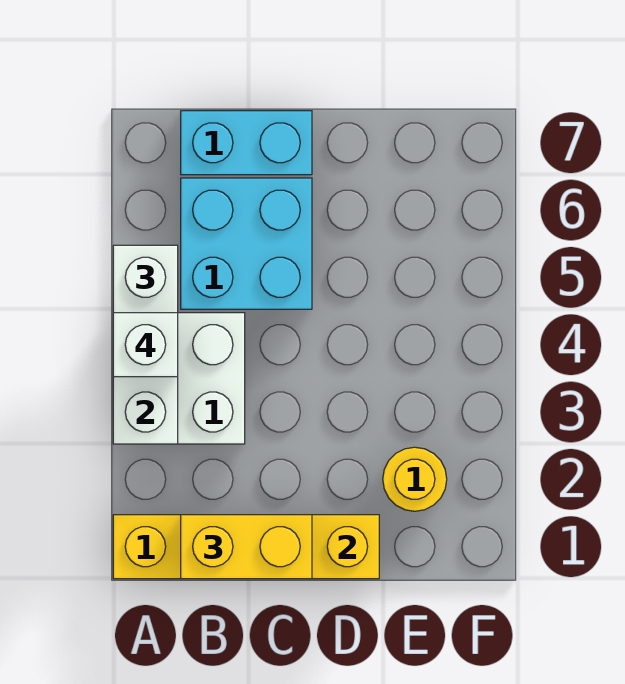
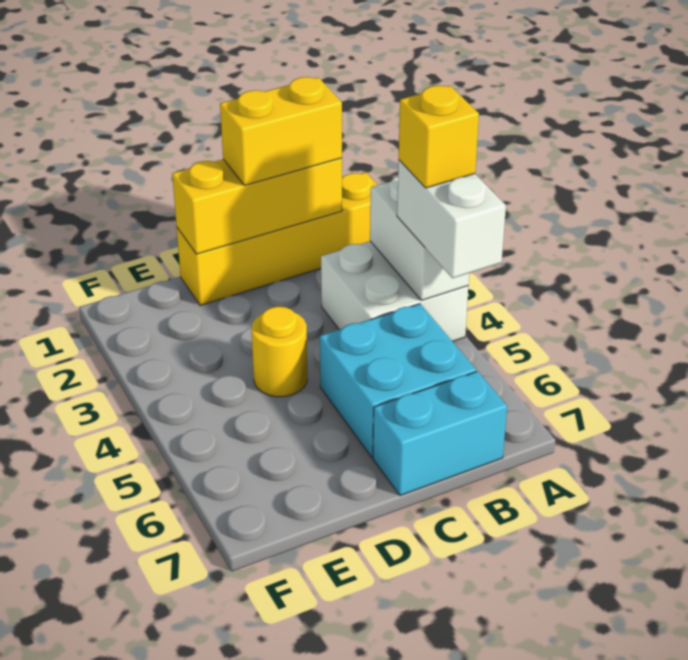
white 1x1 brick [113,313,178,377] -> yellow 1x1 brick [399,86,479,188]
yellow 1x1 round brick [383,447,447,511] -> yellow 1x1 round brick moved to [252,307,307,397]

